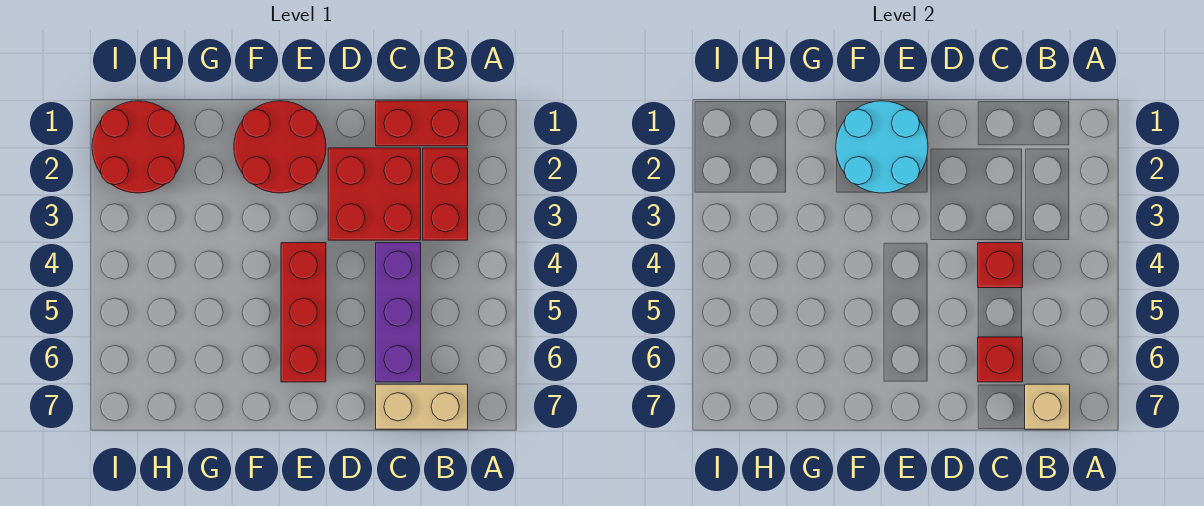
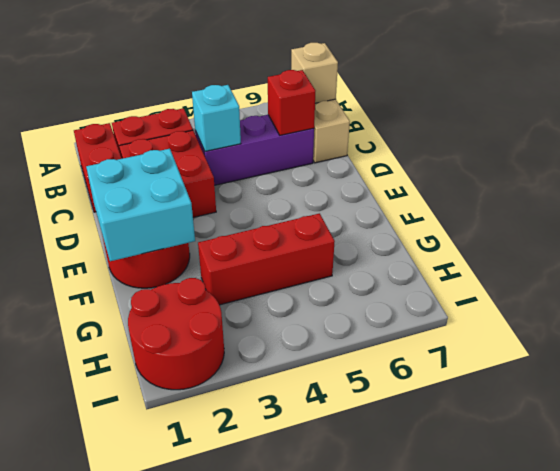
red 1x1 brick [978,243,1023,288] -> cyan 1x1 brick [192,85,241,151]
cyan 2x2 round brick [836,101,928,193] -> cyan 2x2 brick [86,149,195,261]
red 1x3 brick [281,243,326,382] -> red 1x3 brick moved to [198,213,335,305]

